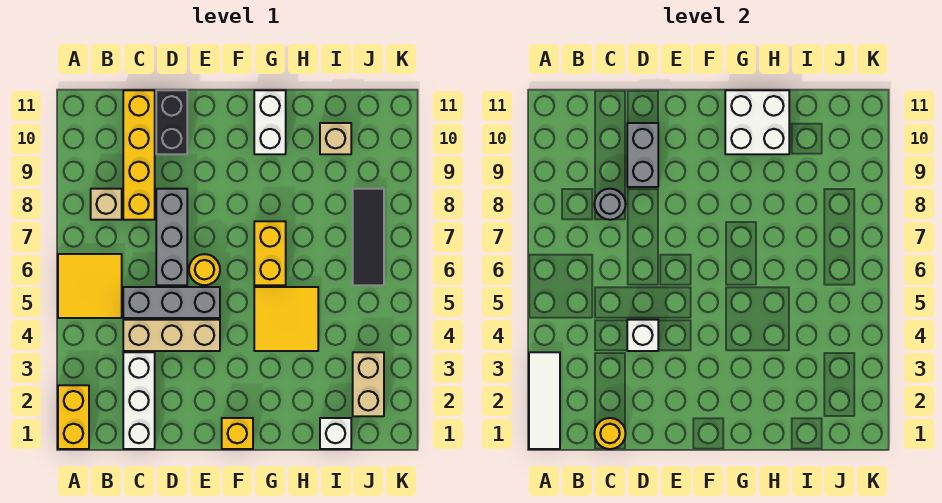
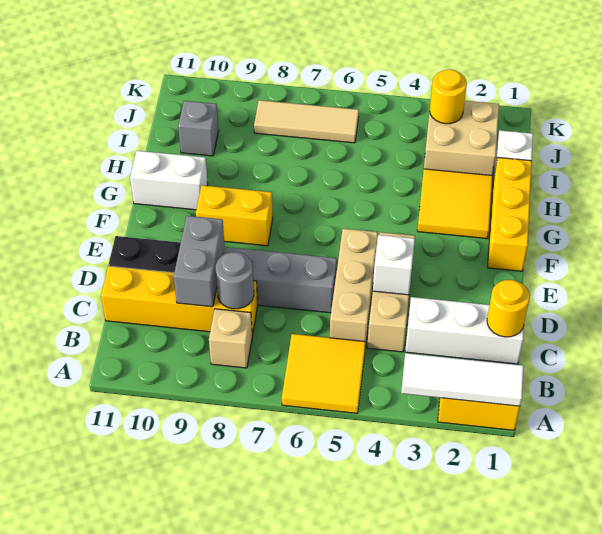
grey 1x3 brick [123,287,220,318] -> tan 1x3 brick [330,229,378,347]
grey 1x2 brick [627,123,658,187] -> grey 1x2 brick turned to [174,216,225,307]
yellow 1x1 round brick [189,254,220,285] -> yellow 1x1 round brick moved to [430,70,467,124]
yellow 1x1 brick [222,418,253,449] -> yellow 1x3 brick [488,157,532,271]
yellow 2x2 tile [254,287,318,351] -> yellow 2x2 tile moved to [417,169,493,239]
yellow 1x2 brick [254,221,286,285] -> yellow 1x2 brick moved to [196,185,273,246]
white 2x2 brick [725,90,789,154] -> none
tan 1x1 brick [320,123,351,154] -> grey 1x1 brick [178,101,219,156]
tan 1x2 brick [353,352,384,416] -> tan 2x2 brick [424,101,499,175]
black 1x3 tile [353,189,384,285] -> tan 1x3 tile [254,100,359,143]

